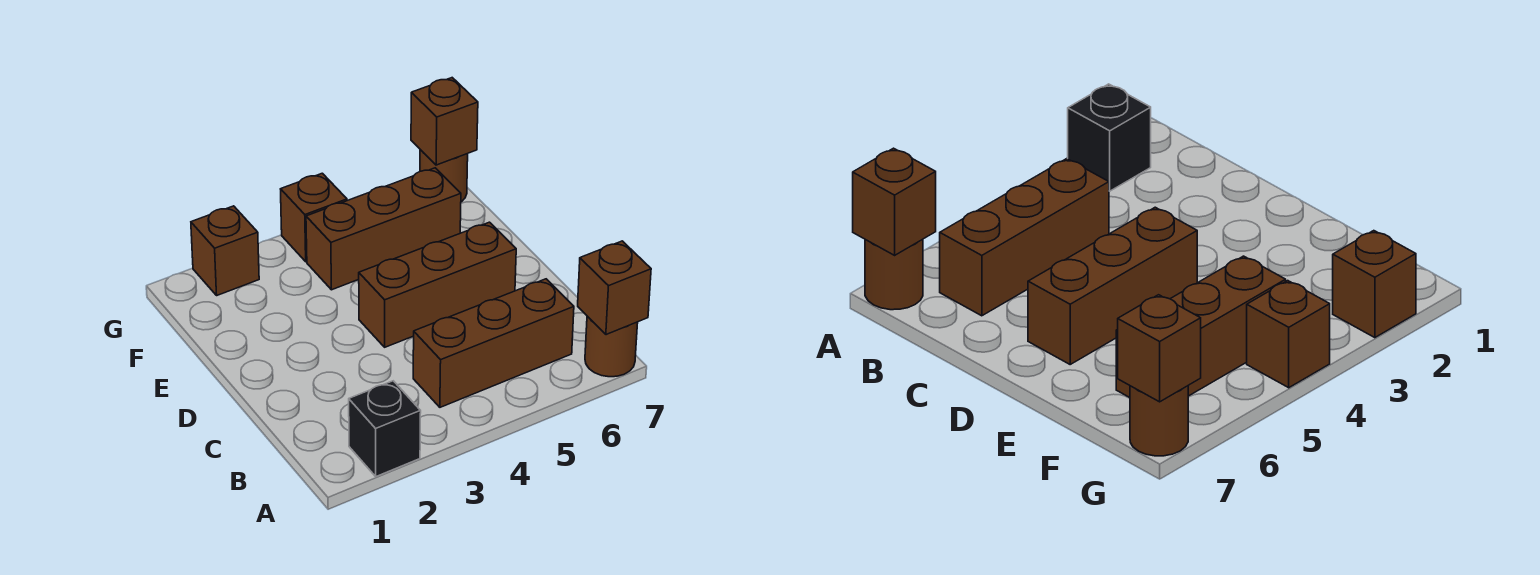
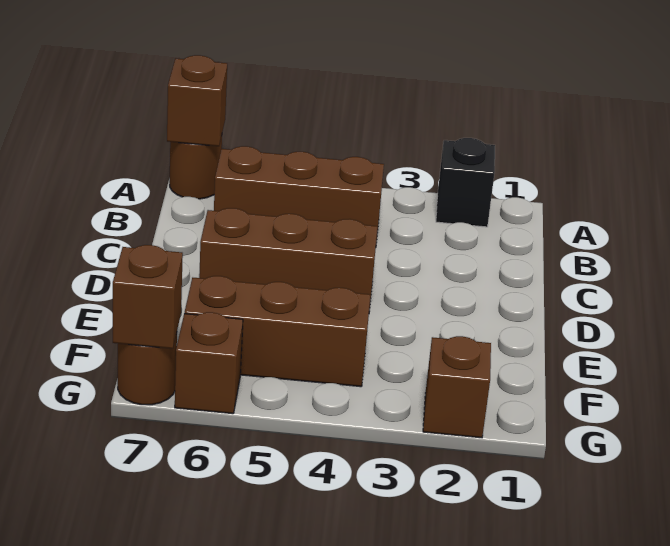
brown 1x1 brick [281,173,347,262] -> brown 1x1 brick moved to [175,312,243,414]

